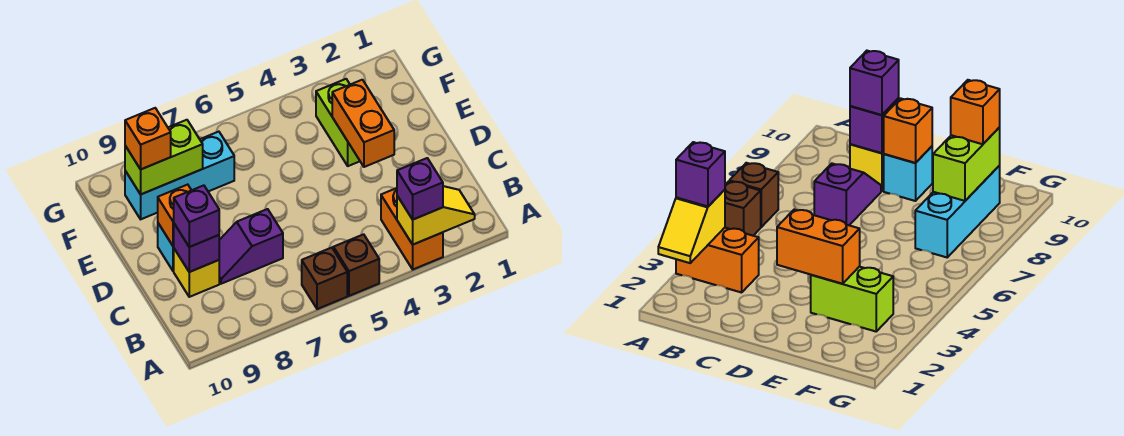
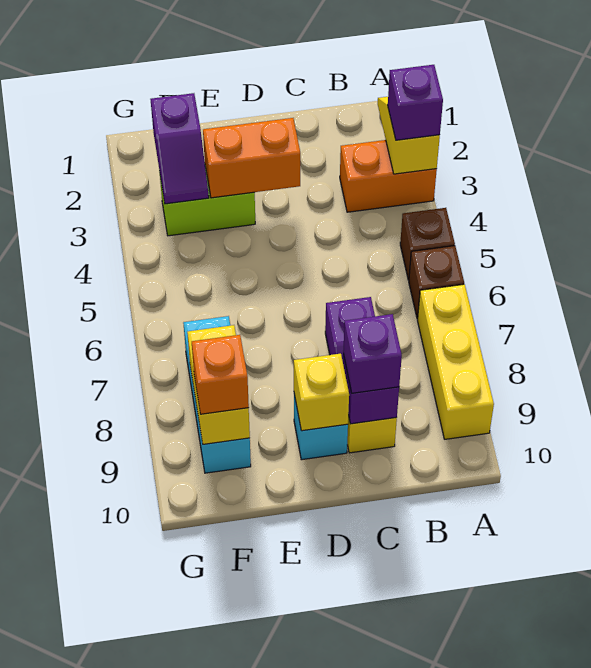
none -> yellow 1x3 brick [418,284,494,439]
orange 1x1 brick [158,185,191,246] -> yellow 1x1 brick [294,354,349,431]
none -> purple 1x2 slope [150,93,209,204]
lime 1x2 brick [125,120,203,194] -> yellow 1x2 brick [187,325,250,444]

